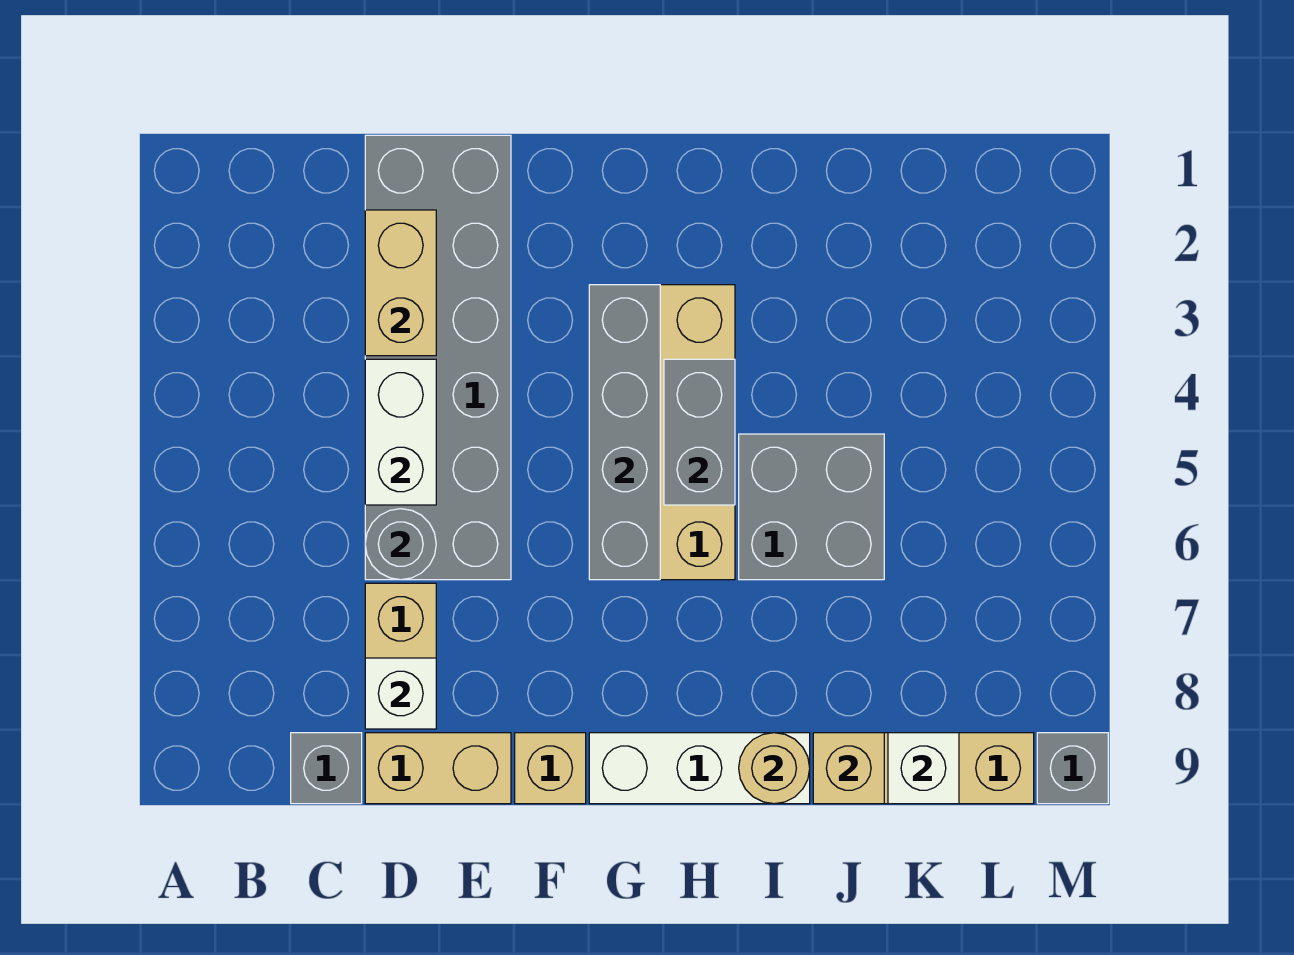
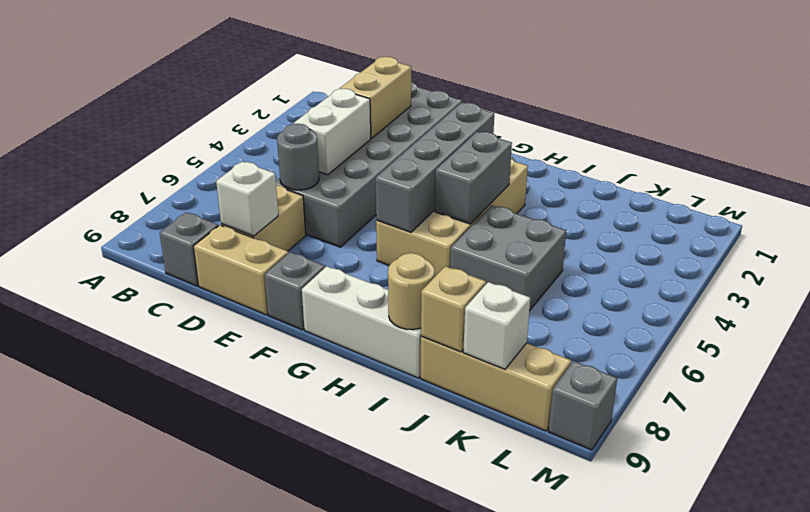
tan 1x1 brick [515,733,586,804] -> grey 1x1 brick [265,252,325,330]

